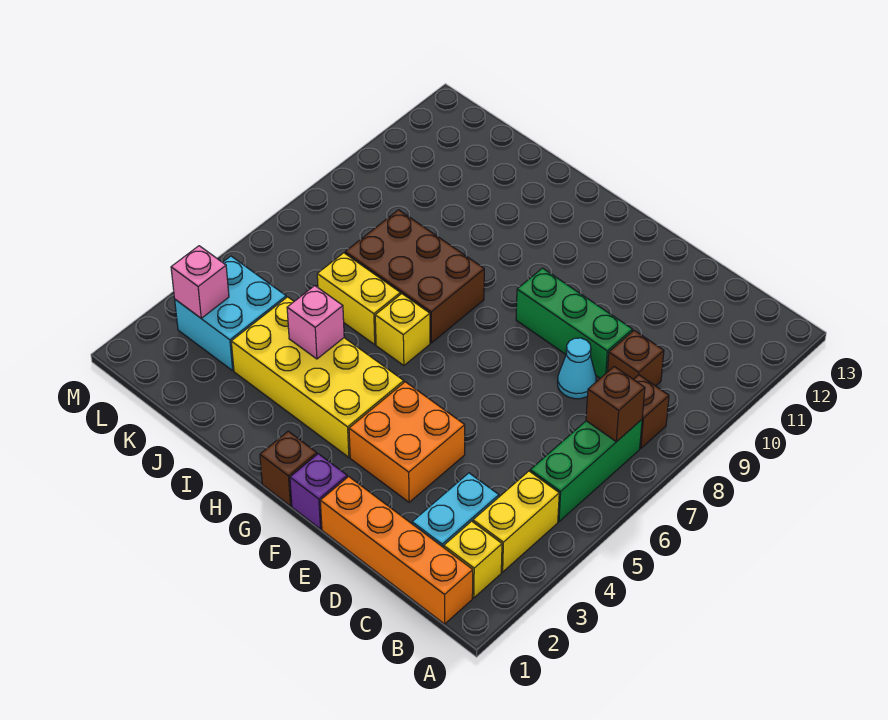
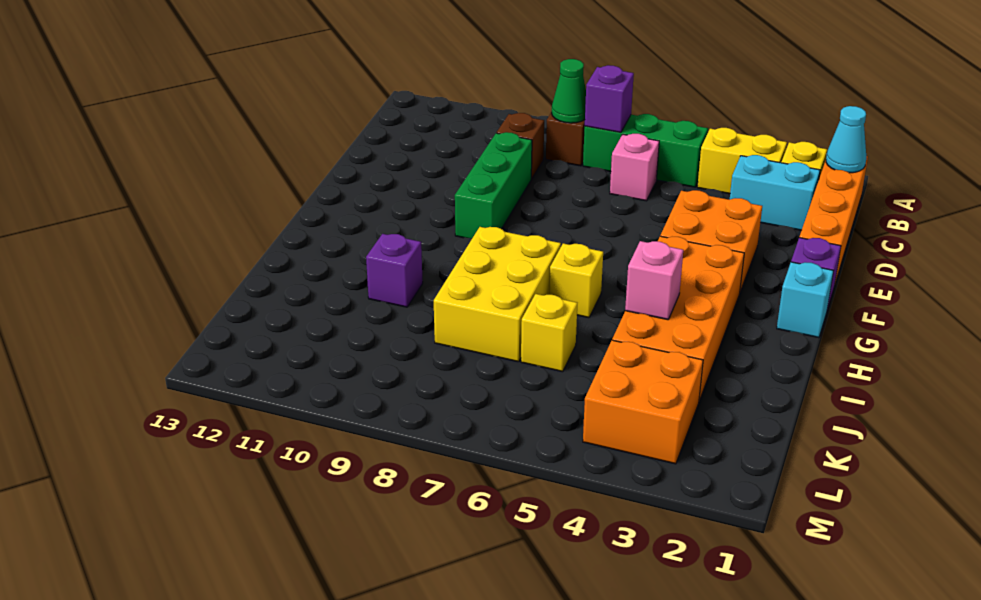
brown 1x1 brick [586,366,645,442] -> purple 1x1 brick [585,65,634,132]
none -> green 1x1 cone [552,59,586,123]
cyan 1x1 cone [558,338,596,399] -> cyan 1x1 cone moved to [826,106,866,173]
brown 1x1 brick [260,431,317,506] -> cyan 1x1 brick [777,262,834,338]
yellow 2x4 brick [231,297,404,457] -> orange 2x4 brick [612,236,744,401]
brown 2x3 brick [345,210,484,343] -> yellow 2x3 brick [434,227,561,362]
yellow 1x2 brick [317,253,400,344] -> yellow 1x1 brick [521,294,577,372]
none -> purple 1x1 brick [366,234,423,307]
cyan 2x2 brick [175,256,286,371] -> orange 2x2 brick [583,340,703,464]
pink 1x1 brick [171,246,229,318] -> pink 1x1 brick moved to [610,134,659,201]

